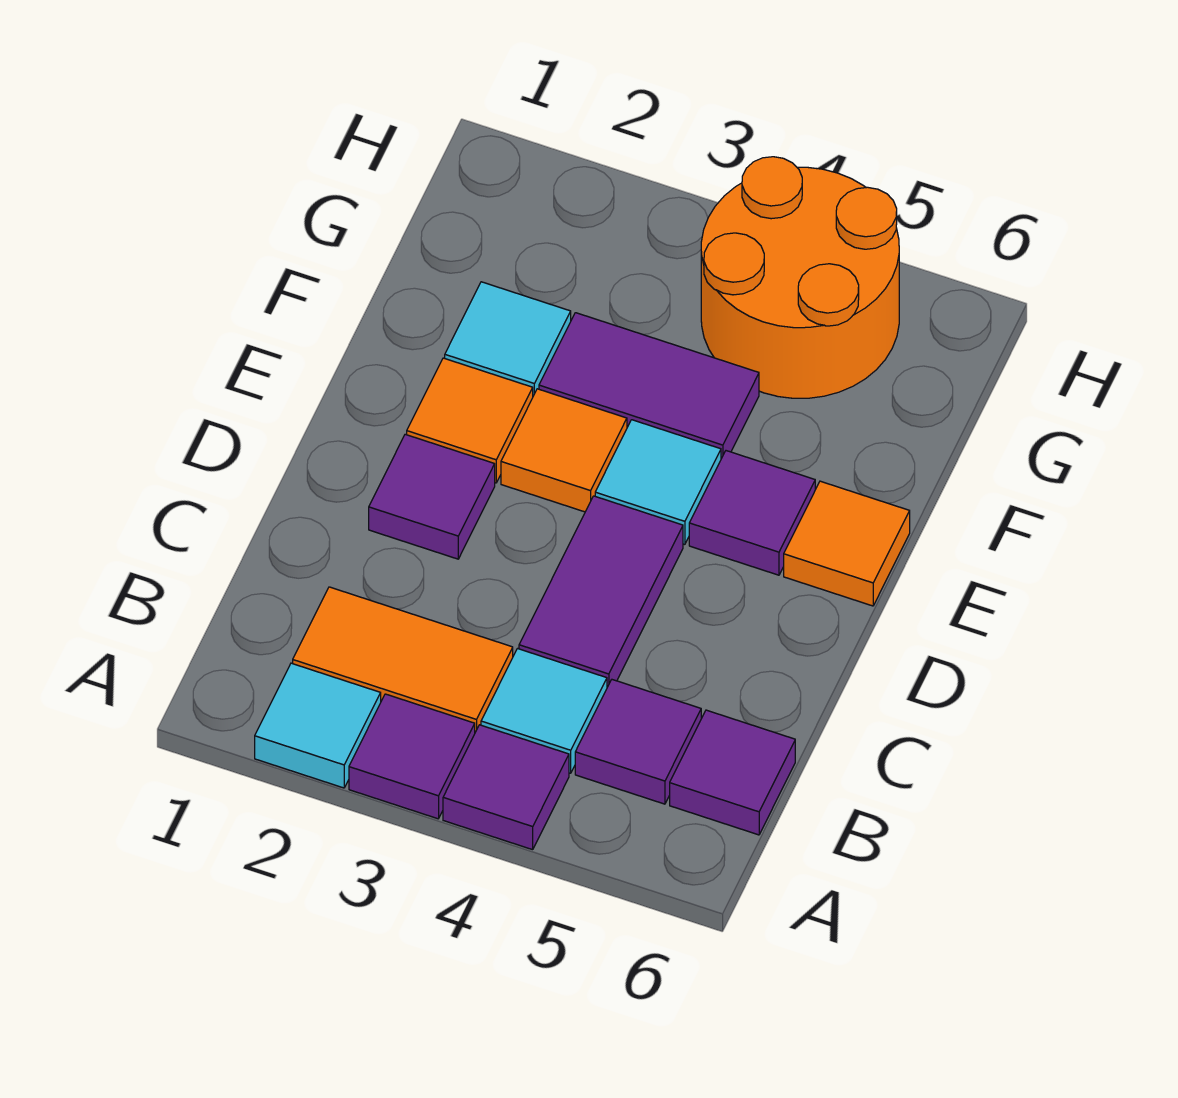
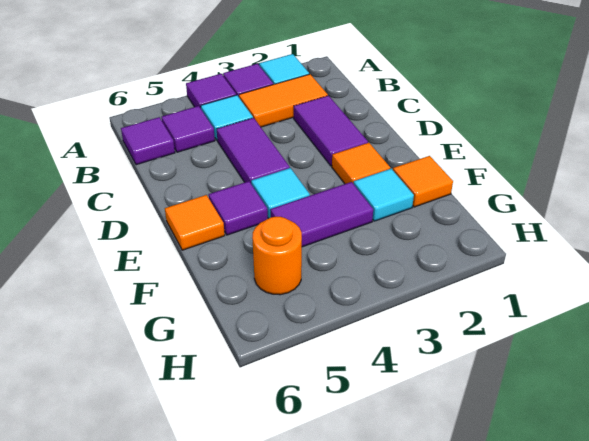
purple 1x1 tile [369,434,495,559] -> purple 1x2 tile [294,96,368,166]
orange 1x1 tile [501,389,627,512] -> orange 1x1 tile moved to [393,156,453,207]
orange 2x2 round brick [701,157,899,398] -> orange 1x1 round brick [252,217,302,295]

